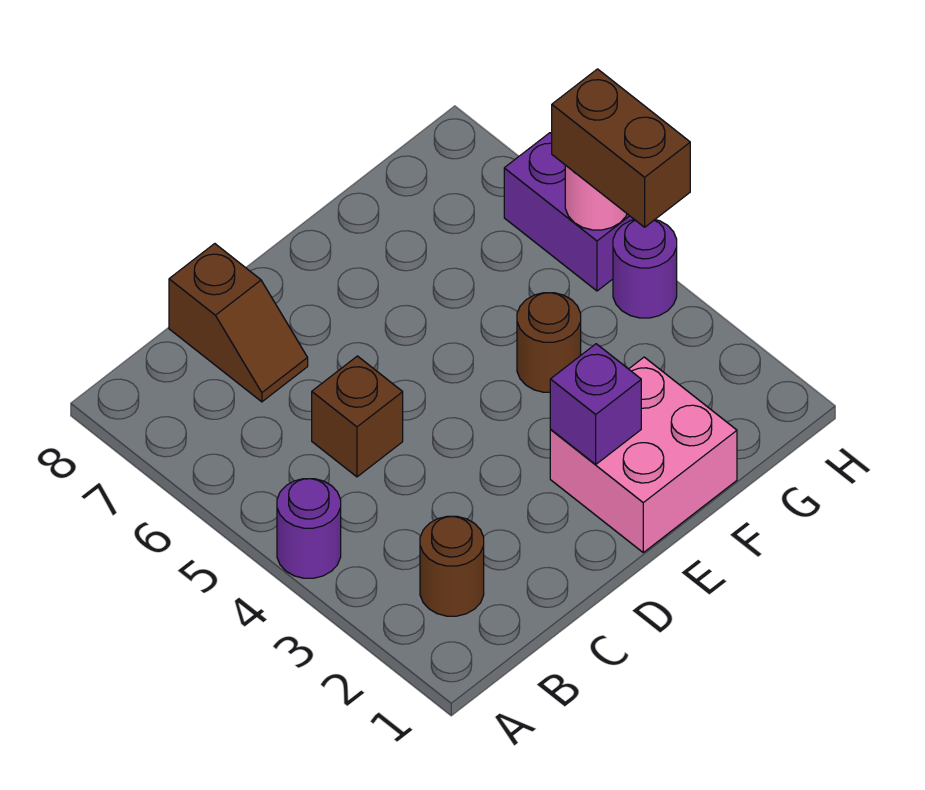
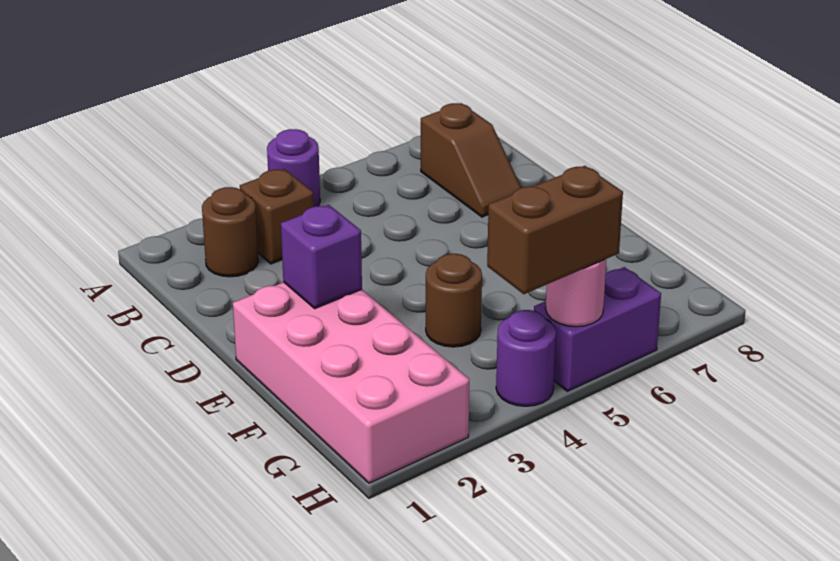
brown 1x1 brick [312,356,403,477] -> brown 1x1 brick moved to [240,169,314,264]
brown 1x2 slope [169,244,308,402] -> brown 1x2 slope turned to [421,103,521,217]
pink 2x2 brick [550,357,737,552] -> pink 2x4 brick [233,282,469,483]

